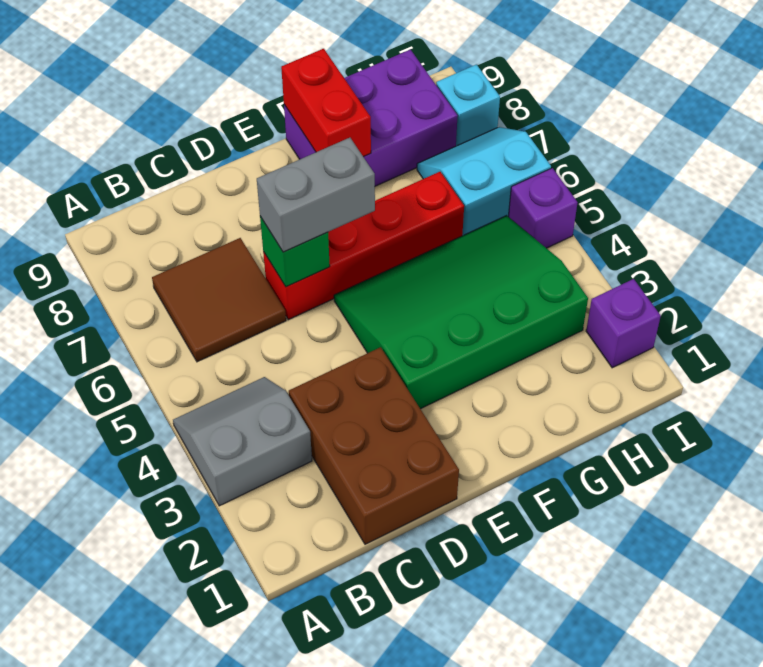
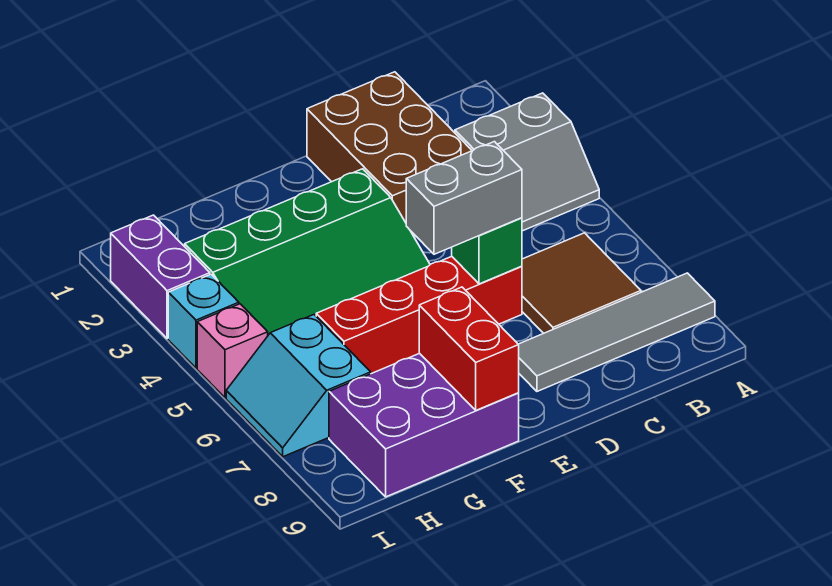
none -> grey 1x4 tile [518,273,715,391]
cyan 2x2 slope [417,127,551,236] -> cyan 2x2 slope turned to [226,315,371,457]
purple 1x1 brick [586,279,661,368] -> purple 1x2 brick [111,215,210,339]
purple 1x1 brick [508,168,578,248] -> pink 1x1 brick [197,304,268,398]
cyan 1x1 brick [436,65,500,146] -> cyan 1x1 brick moved to [168,274,239,368]

